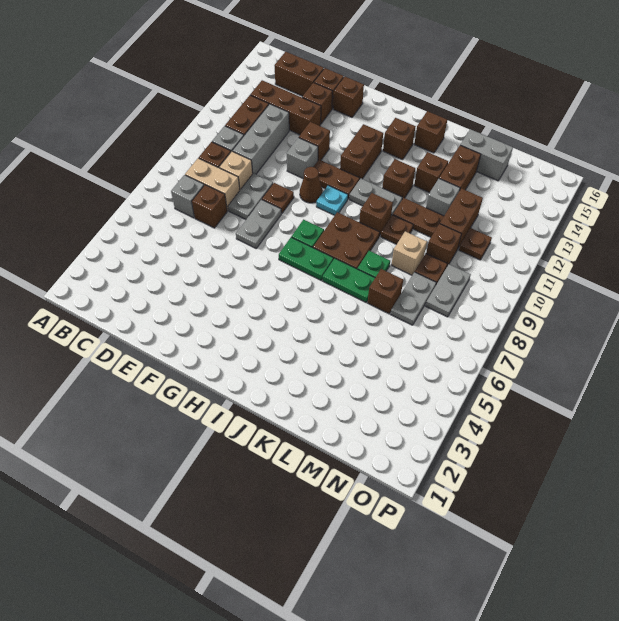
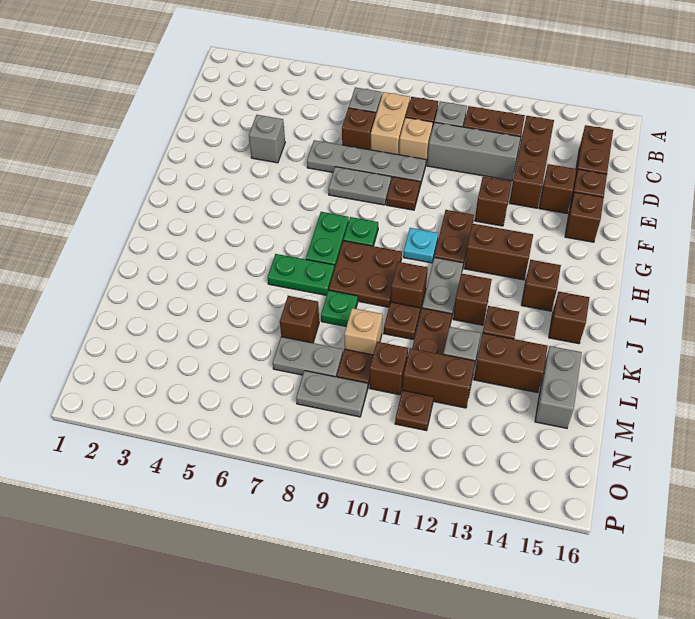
grey 1x2 plate [228,173,273,219] -> grey 1x4 plate [307,140,426,186]
grey 1x1 brick [286,138,318,178] -> grey 1x1 brick moved to [249,115,285,163]
brown 1x1 cone [300,167,323,203] -> none
green 1x2 plate [322,258,375,302] -> green 1x2 plate turned to [268,254,334,295]

